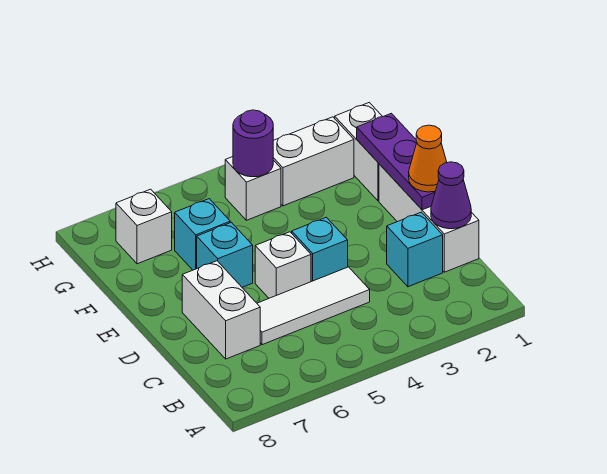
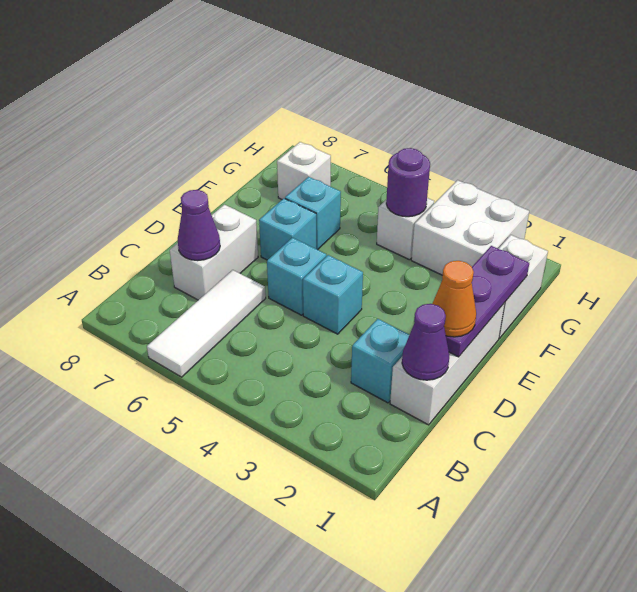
white 1x3 tile [257,267,370,345] -> white 1x3 tile turned to [147,270,266,377]
none -> purple 1x1 cone [178,190,220,261]
white 1x1 brick [255,232,311,298] -> cyan 1x1 brick [267,238,326,315]
white 1x2 brick [273,117,354,206] -> white 2x2 brick [411,180,529,275]

